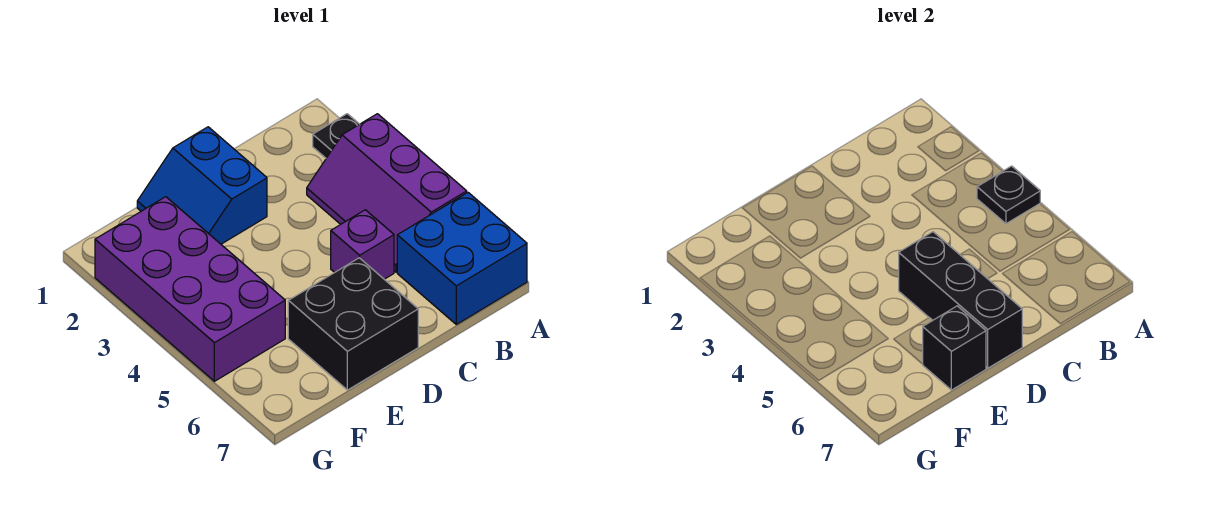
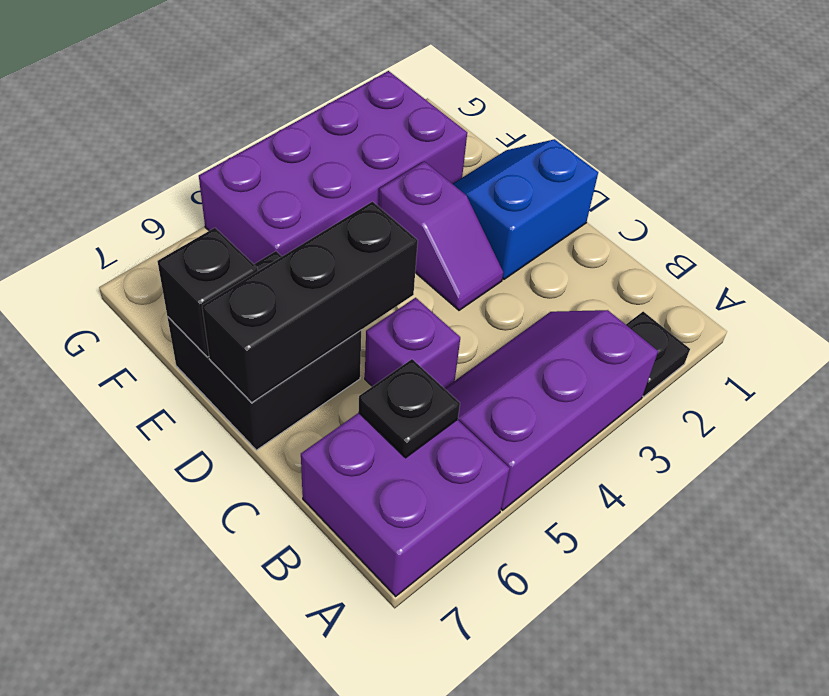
black 1x1 plate [977,166,1040,224] -> black 1x1 plate moved to [358,359,460,458]
blue 2x2 brick [397,193,527,324] -> purple 2x2 brick [301,413,510,596]
none -> purple 1x2 slope [379,161,503,310]

